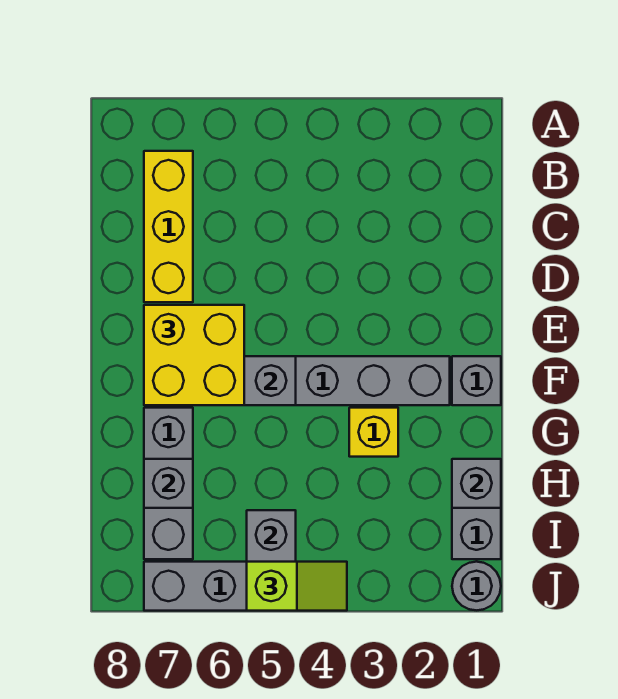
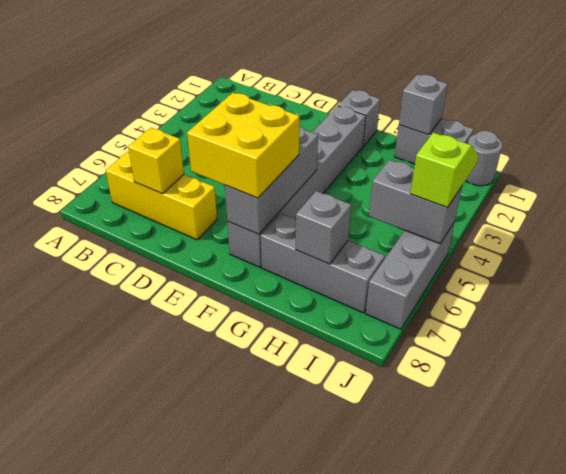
yellow 1x1 brick [349,408,398,457] -> yellow 1x1 brick moved to [128,128,184,194]

